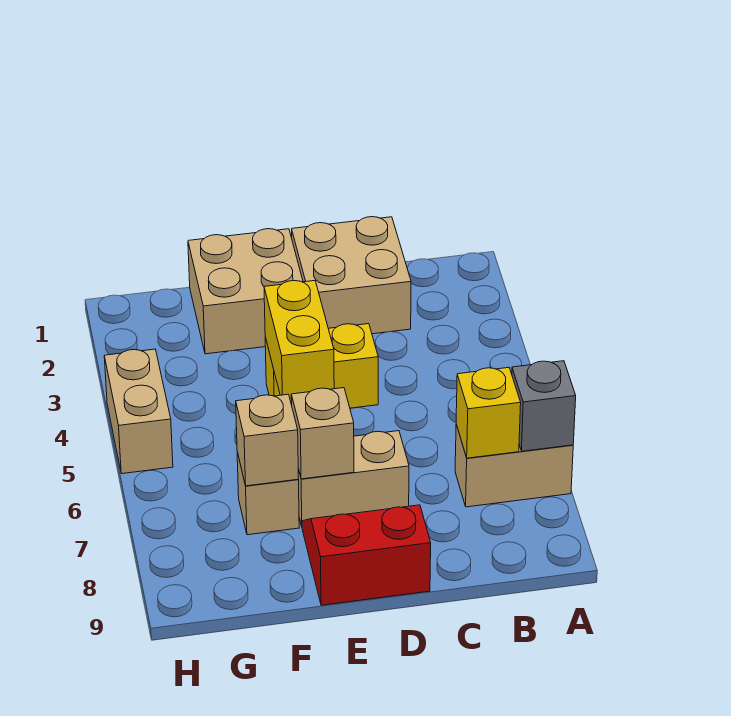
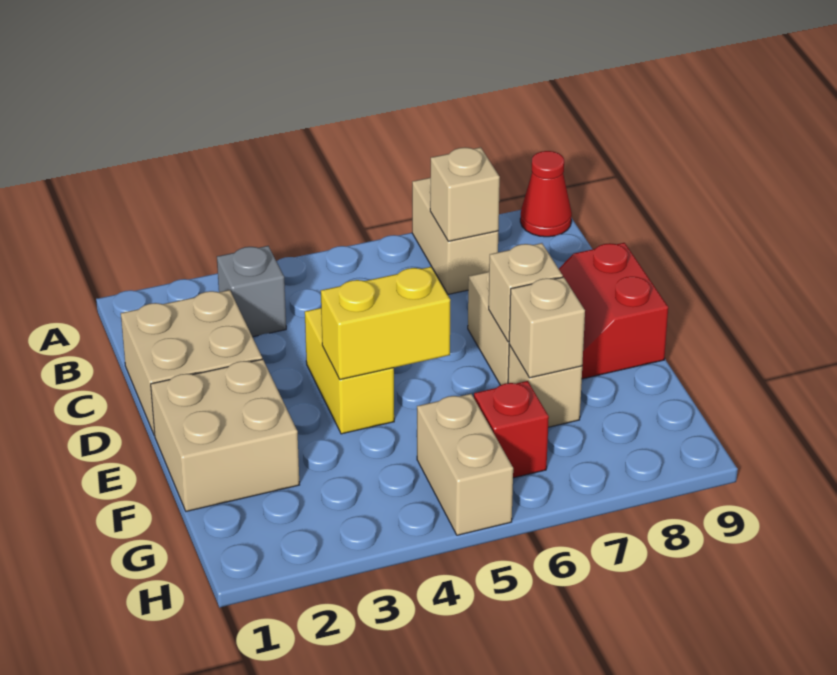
grey 1x1 brick [512,361,576,451] -> grey 1x1 brick moved to [217,246,286,337]
none -> red 1x1 cone [520,151,572,237]
yellow 1x1 brick [456,368,521,458] -> tan 1x1 brick [430,147,500,241]
none -> red 1x1 brick [474,381,549,478]
tan 1x2 brick [104,349,173,474] -> tan 1x2 brick turned to [417,394,513,535]

